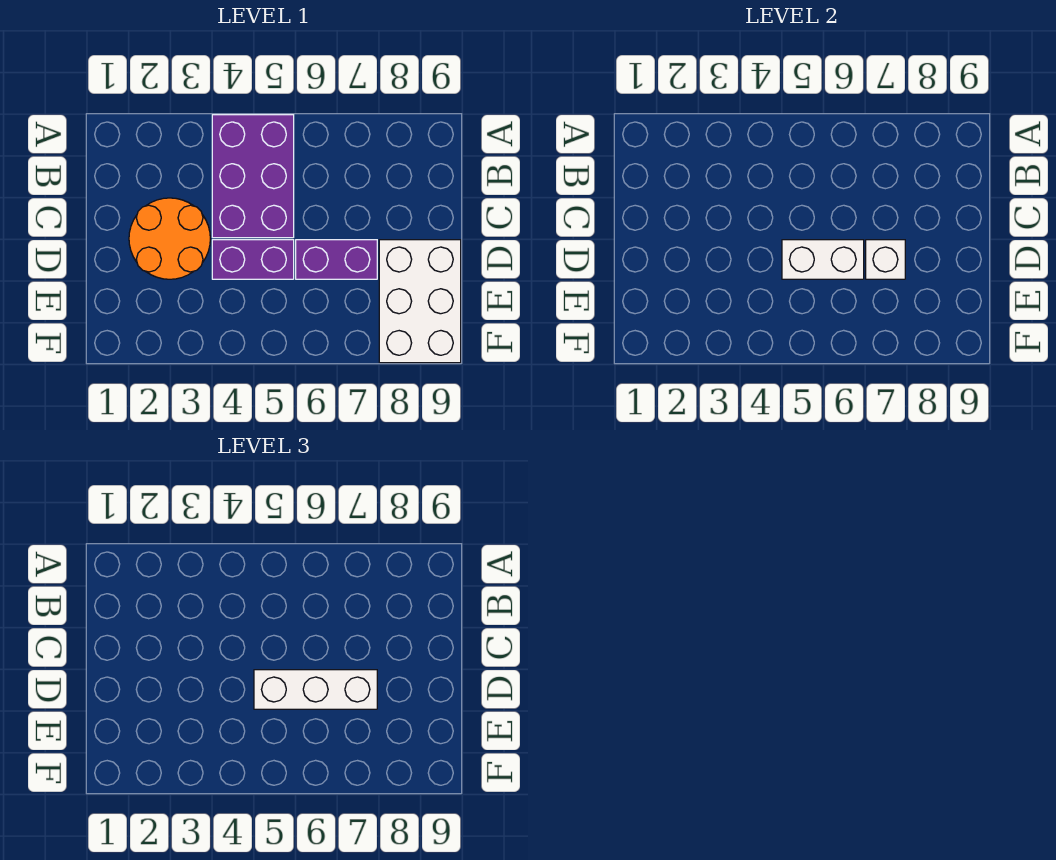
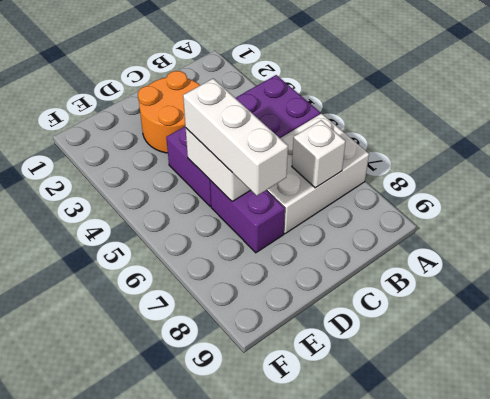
white 1x1 brick [866,240,905,279] -> white 1x1 brick moved to [292,120,346,188]
white 2x3 brick [379,240,461,363] -> white 2x3 brick moved to [267,114,369,234]

